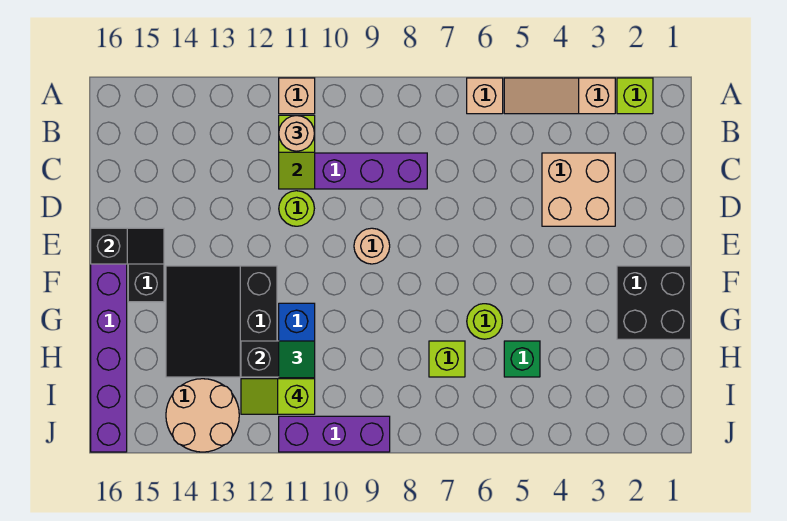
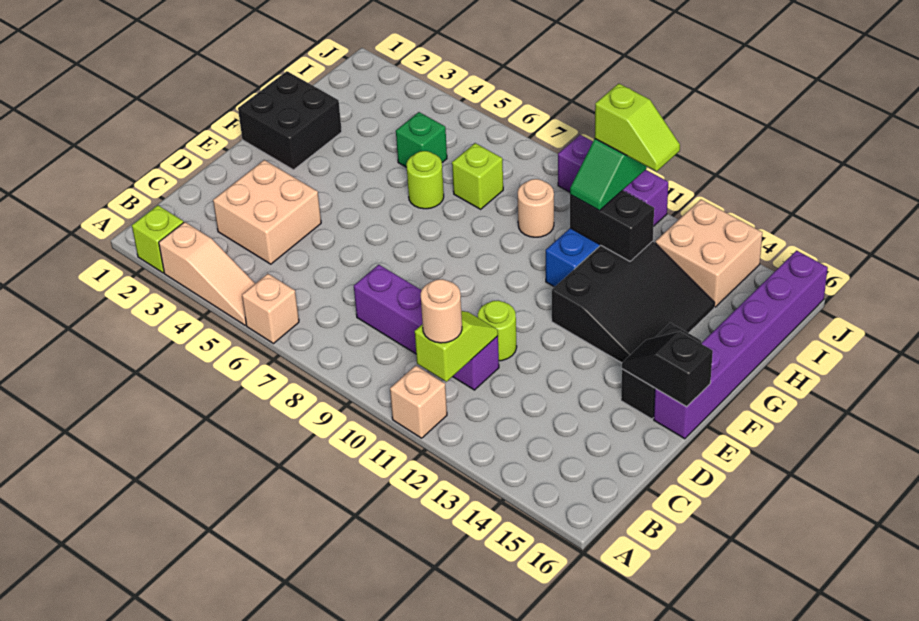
tan 1x1 round brick [354,228,390,264] -> tan 1x1 round brick moved to [518,179,554,237]
tan 2x2 round brick [166,379,239,452] -> tan 2x2 brick [655,200,762,307]

